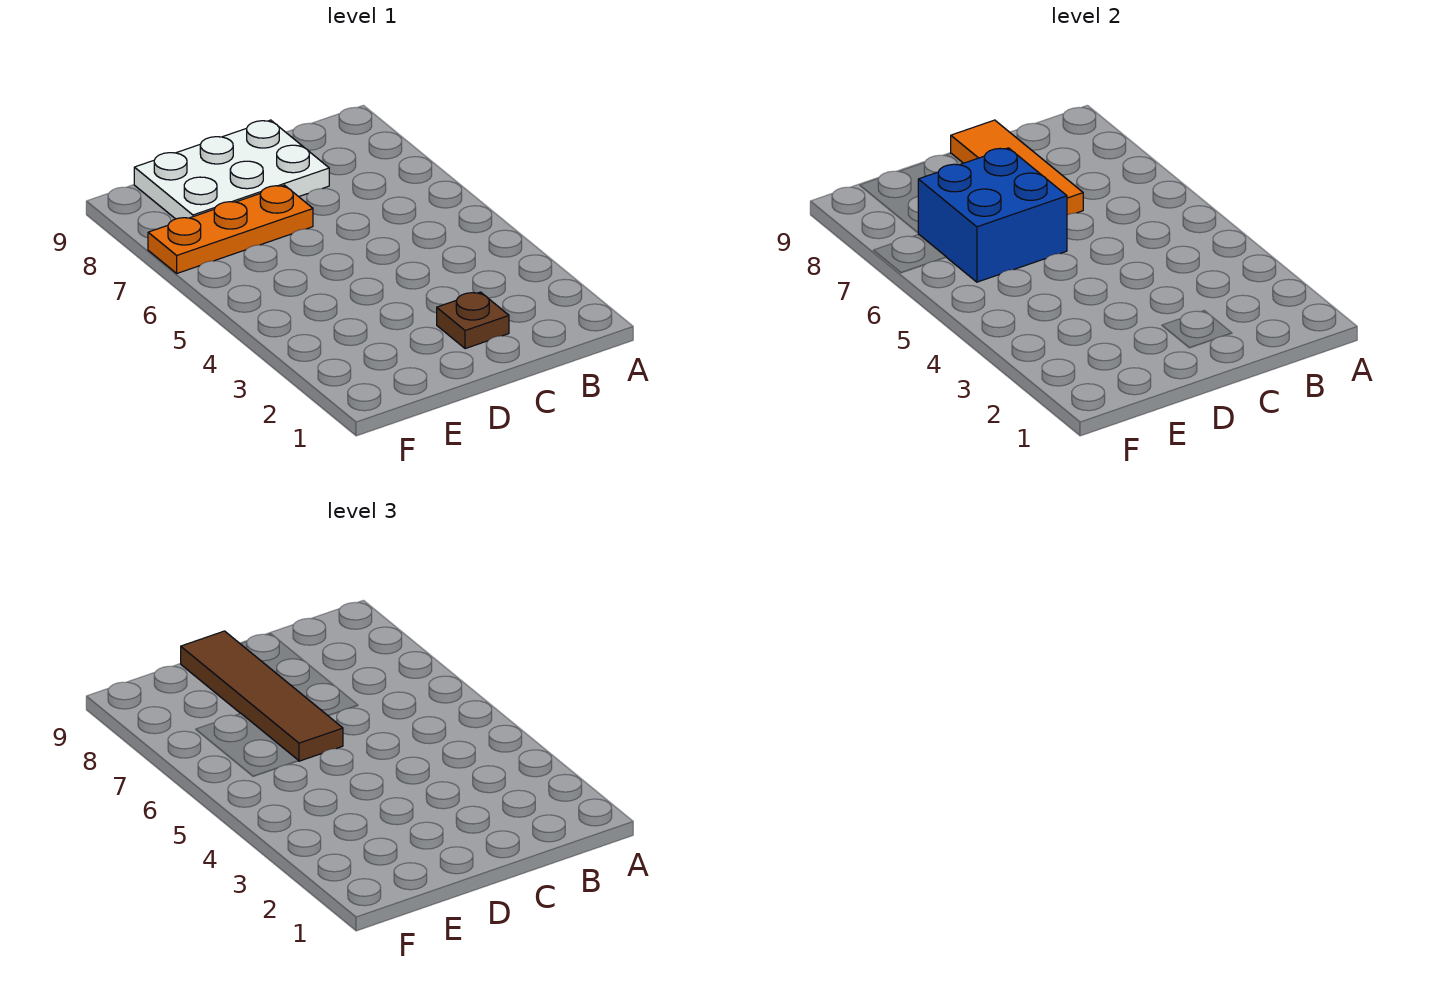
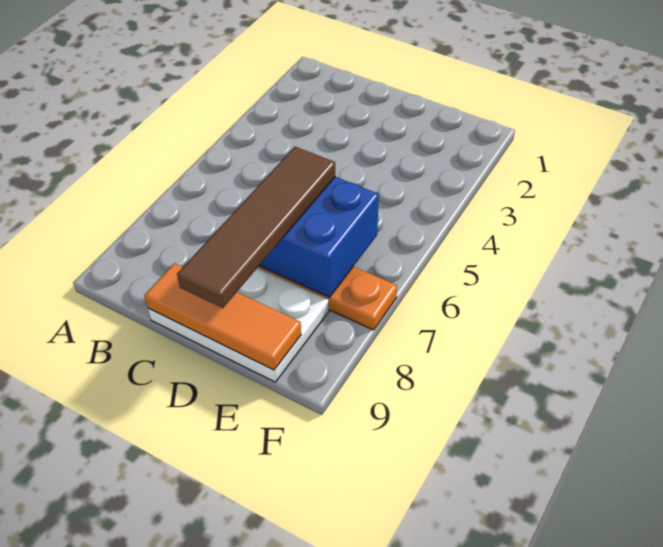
brown 1x1 plate [437,292,509,349] -> none
orange 1x3 tile [951,120,1083,215] -> orange 1x3 tile turned to [144,263,301,370]

